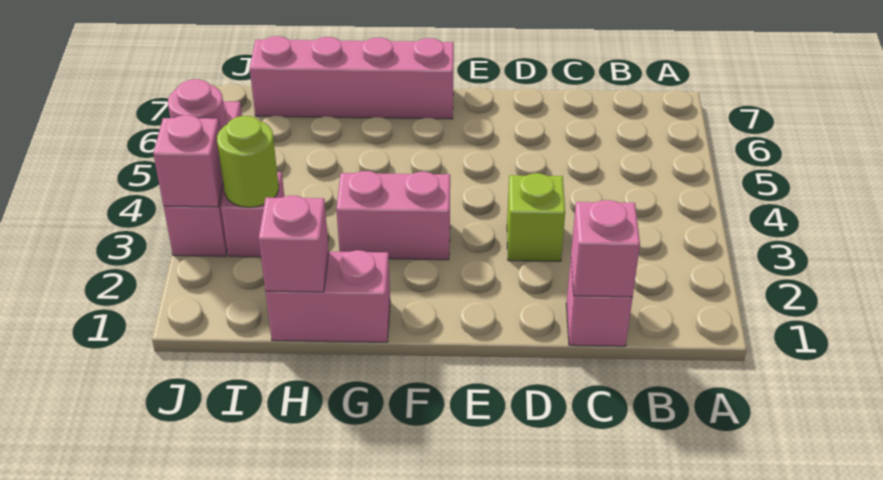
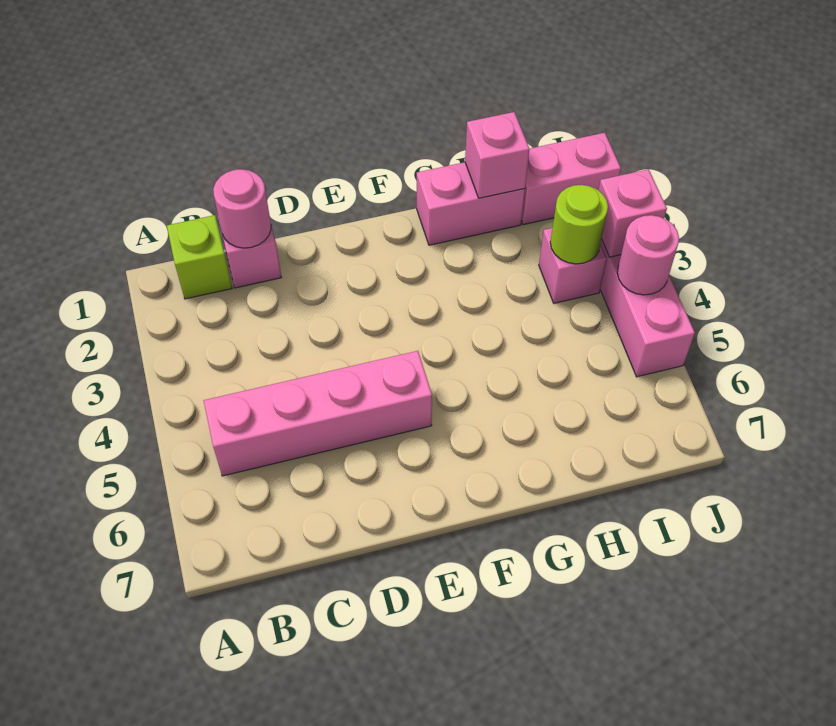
pink 1x1 brick [571,200,640,297] -> pink 1x1 round brick [213,169,271,248]
lime 1x1 brick [507,173,565,261] -> lime 1x1 brick moved to [167,215,232,299]
pink 1x2 brick [336,171,450,260] -> pink 1x2 brick moved to [521,133,621,225]
pink 1x4 brick [250,36,454,119] -> pink 1x4 brick moved to [204,351,432,476]

